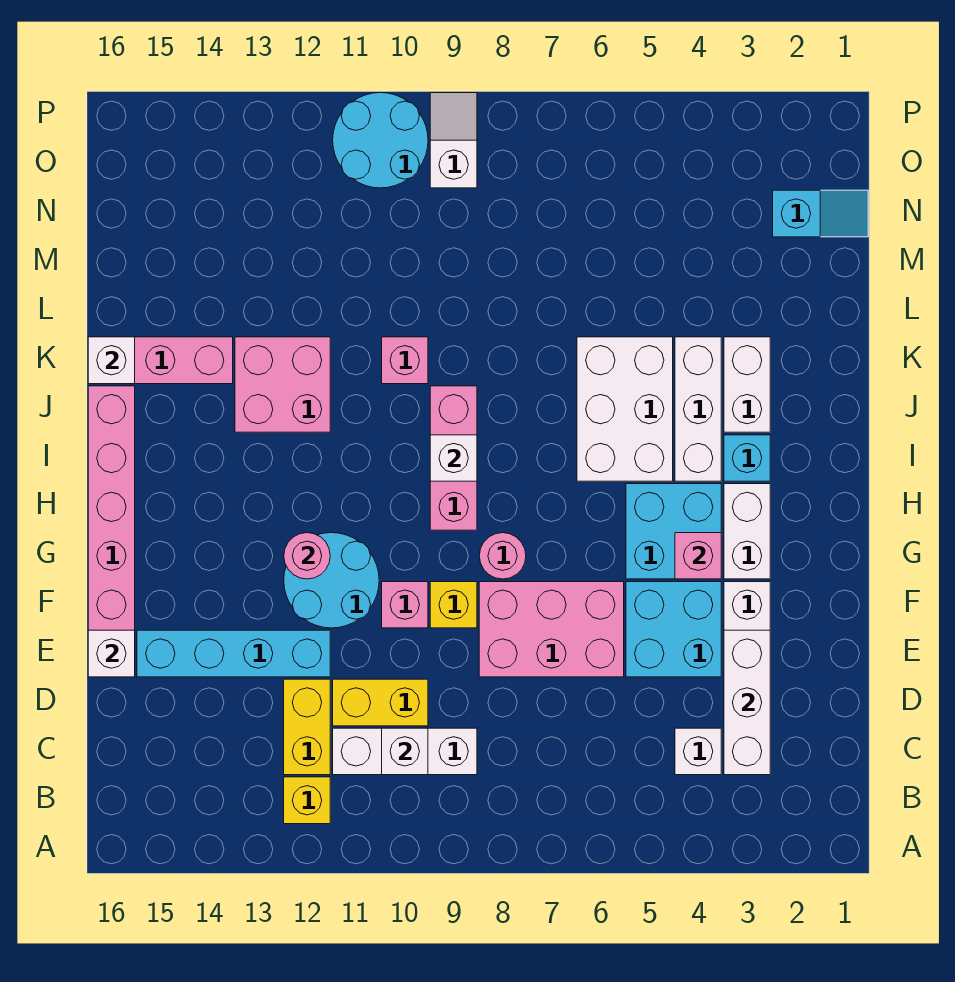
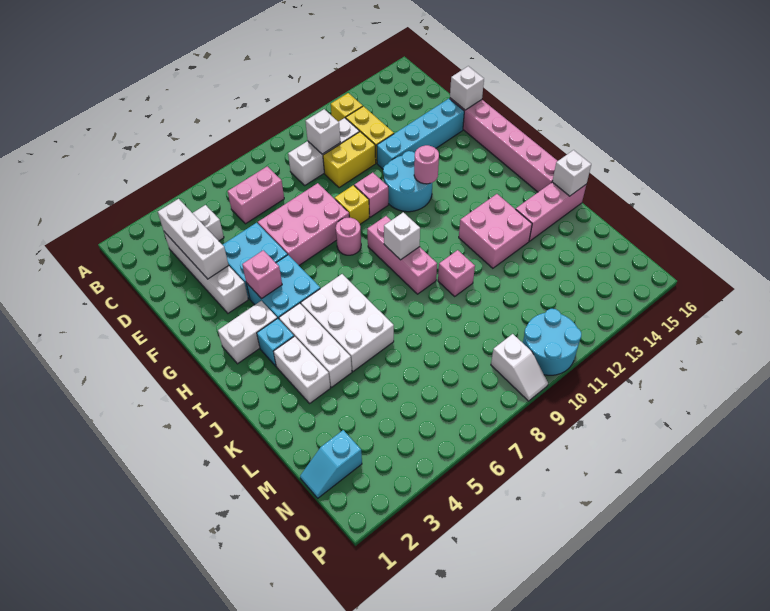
none -> pink 1x2 brick [228,166,284,224]
white 1x2 brick [724,484,770,579] -> white 1x2 brick turned to [218,301,277,364]

